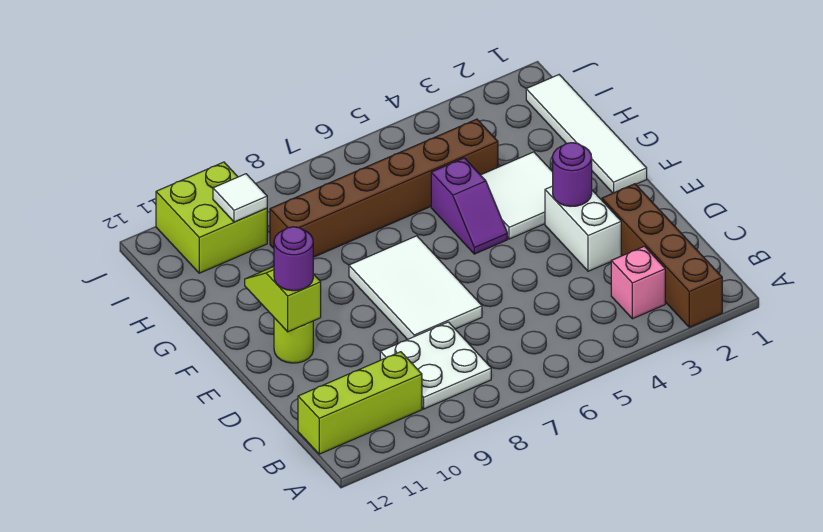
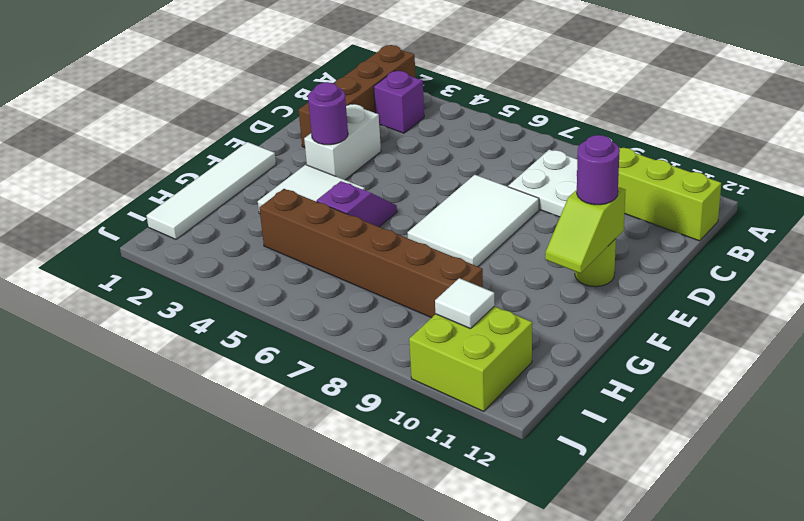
pink 1x1 brick [611,246,665,319] -> purple 1x1 brick [374,71,424,133]

